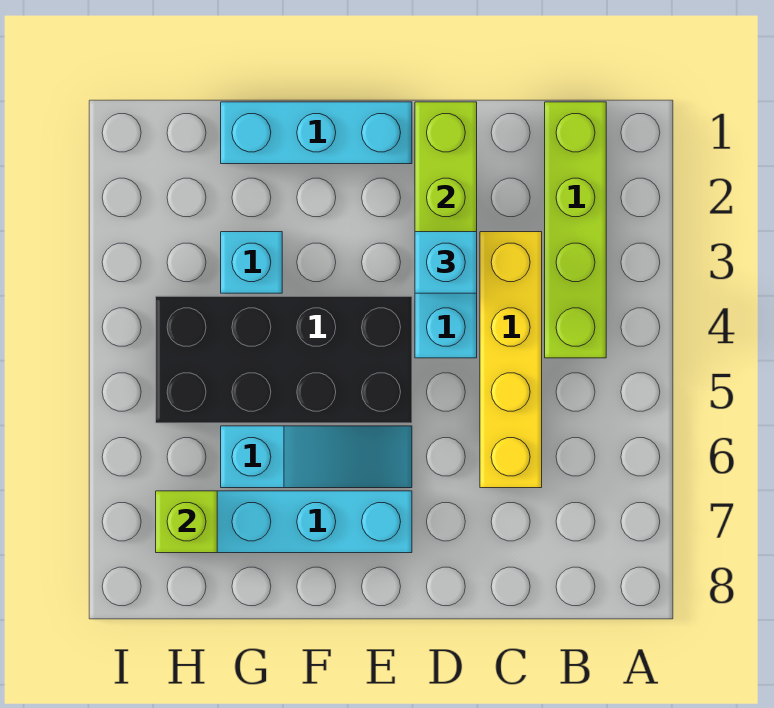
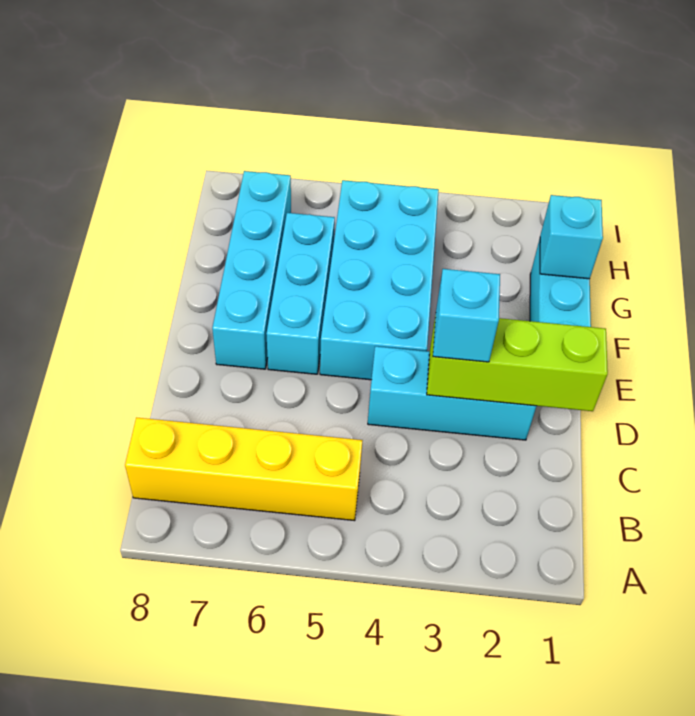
lime 1x4 brick [545,102,606,358] -> none
yellow 1x4 brick [480,232,542,488] -> yellow 1x4 brick moved to [125,417,363,521]
black 2x4 brick [156,296,412,423] -> cyan 2x4 brick [320,180,439,380]
cyan 1x3 slope [221,426,412,488] -> cyan 1x3 brick [266,213,335,374]
cyan 1x1 brick [221,232,282,293] -> cyan 1x1 brick moved to [540,195,603,279]
lime 1x1 brick [156,491,217,553] -> none

